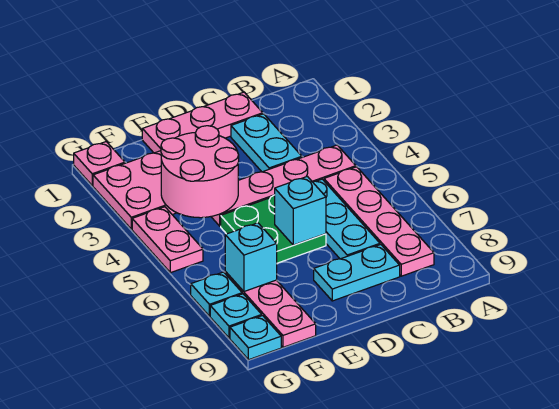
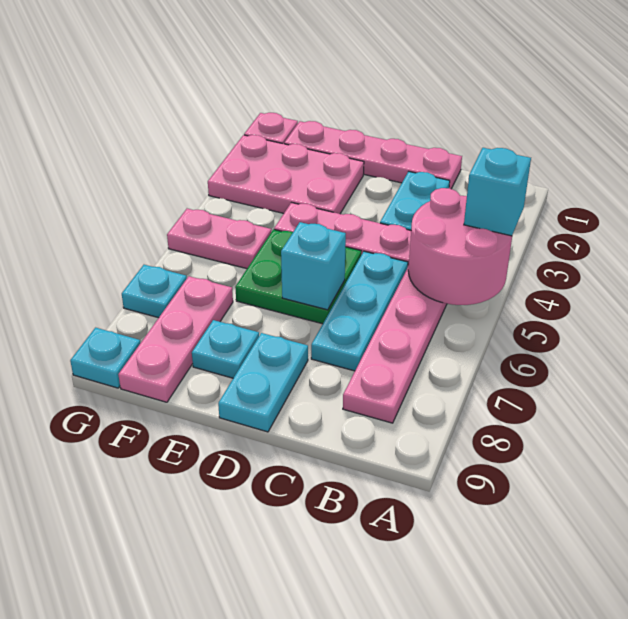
pink 1x3 plate [142,92,263,153] -> pink 1x4 plate [284,121,462,189]
cyan 1x2 plate [314,245,400,301] -> cyan 1x2 plate turned to [218,333,308,432]
pink 2x2 round brick [161,126,239,218] -> pink 2x2 round brick moved to [408,188,512,305]
cyan 1x1 brick [225,223,277,291] -> cyan 1x1 brick moved to [464,148,531,236]
pink 1x2 plate [132,207,203,273] -> pink 1x2 plate turned to [167,209,271,269]
cyan 1x1 plate [210,294,262,338] -> cyan 1x1 plate moved to [192,320,259,378]

